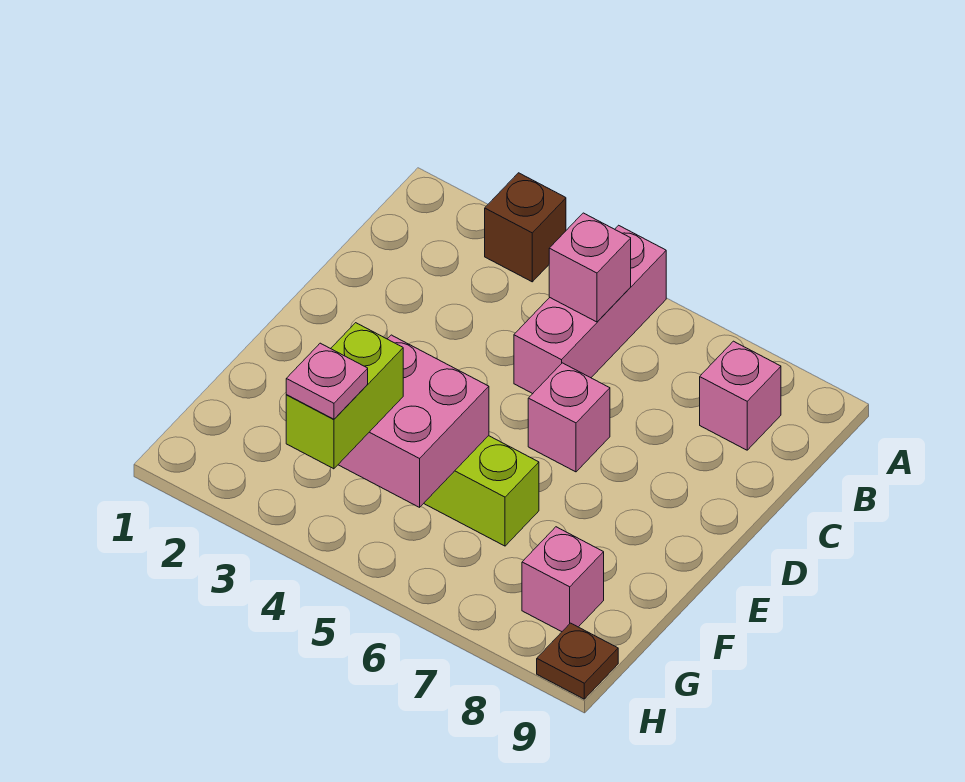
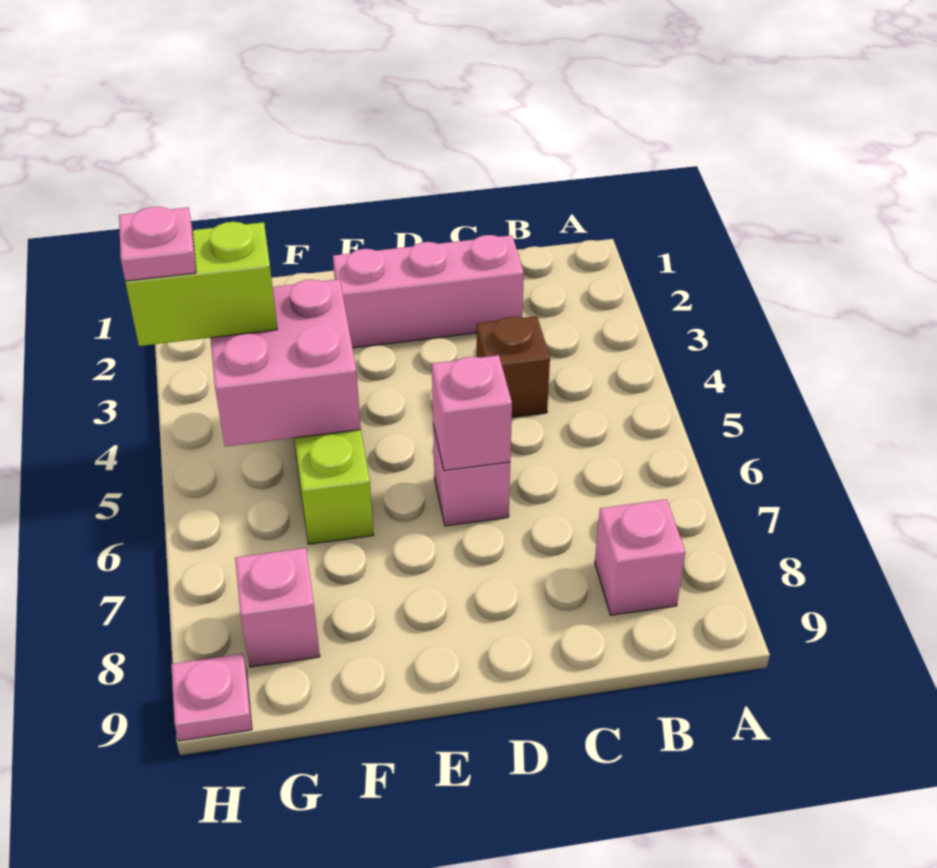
brown 1x1 brick [485,173,566,282] -> brown 1x1 brick moved to [477,316,550,417]
pink 1x3 brick [514,225,666,394] -> pink 1x3 brick moved to [333,235,524,348]
pink 1x1 brick [549,213,631,322] -> pink 1x1 brick moved to [432,355,512,471]
brown 1x1 plate [537,623,618,699] -> pink 1x1 plate [171,654,252,741]

